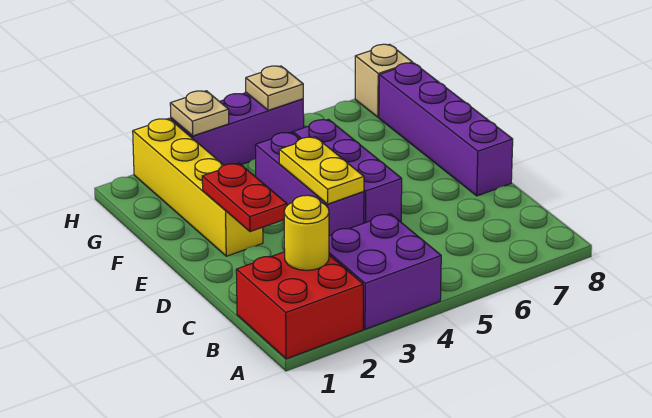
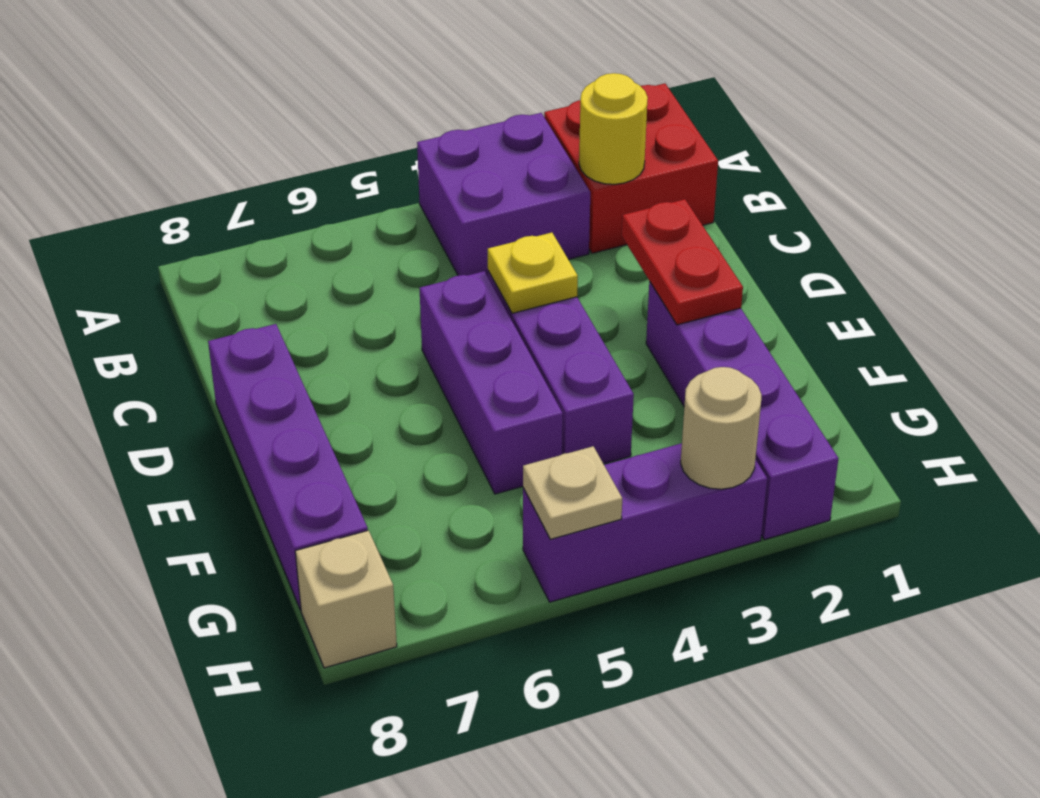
yellow 1x2 plate [279,137,364,204] -> yellow 1x1 plate [488,233,578,313]
yellow 1x4 brick [133,119,263,256] -> purple 1x4 brick [646,282,839,540]
tan 1x1 plate [170,91,229,136] -> tan 1x1 round brick [681,367,762,489]

